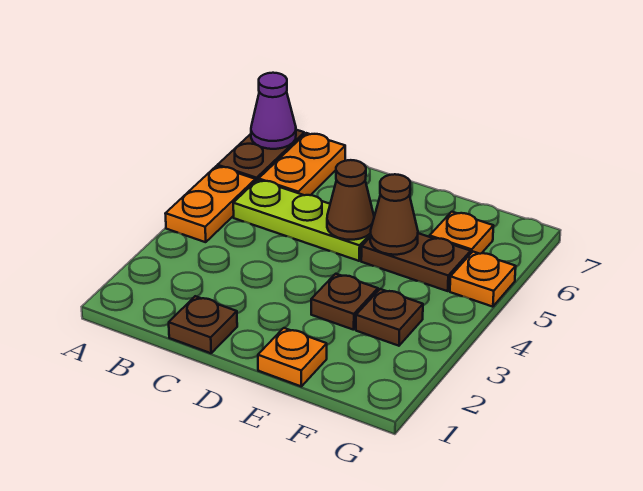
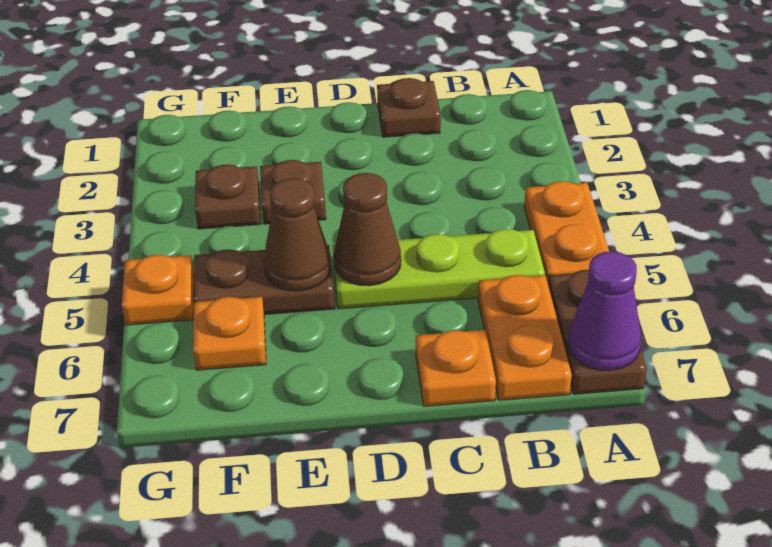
orange 1x1 plate [258,328,327,387] -> orange 1x1 plate moved to [416,330,496,406]

